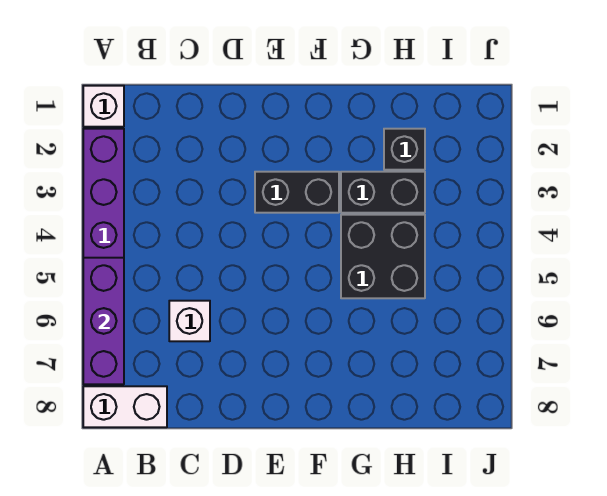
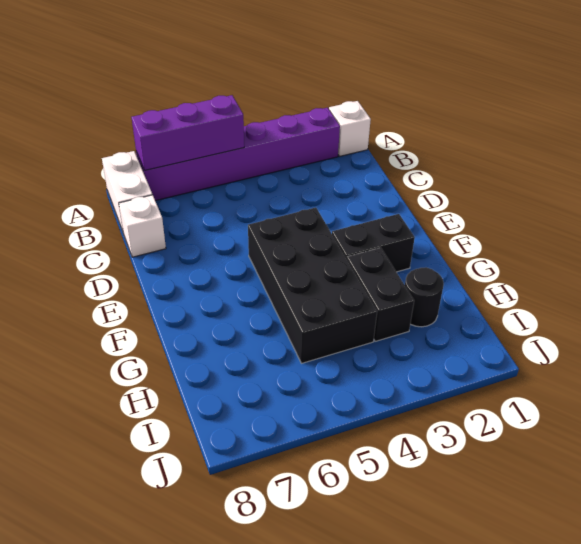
white 1x1 brick [169,301,210,341] -> white 1x1 brick moved to [119,195,166,257]
black 1x2 brick [255,172,339,213] -> black 1x2 brick turned to [332,214,415,272]
black 2x2 brick [341,215,425,298] -> black 2x4 brick [248,208,377,363]
black 1x1 brick [384,129,425,170] -> black 1x1 round brick [405,267,444,327]

